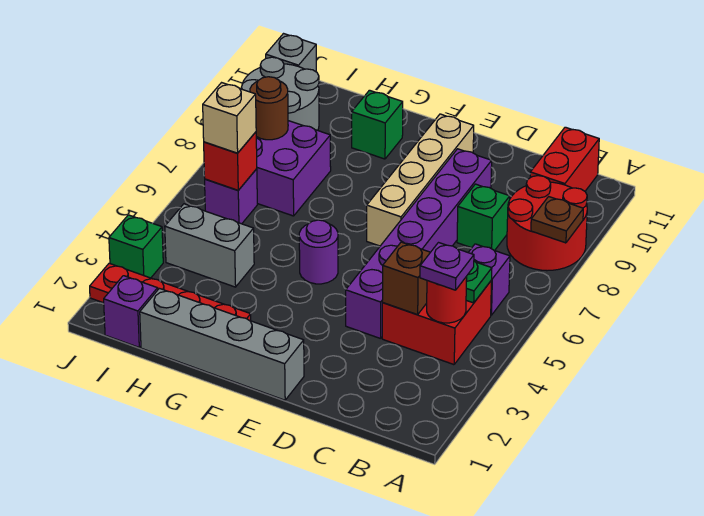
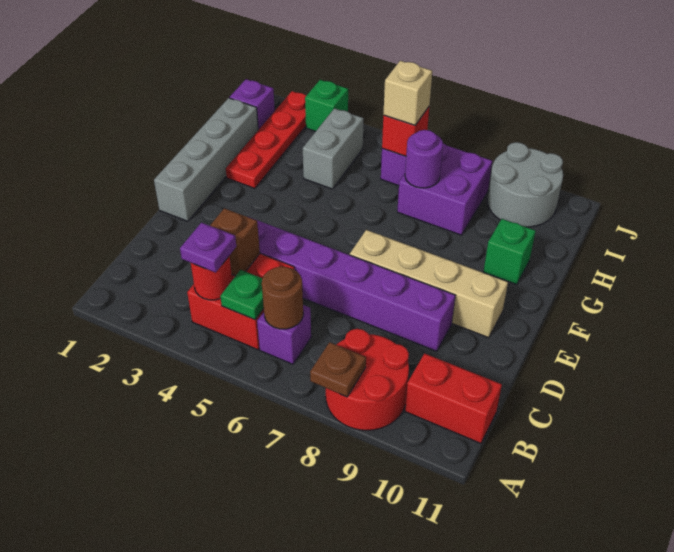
green 1x1 brick [457,184,510,251] -> none
purple 1x1 round brick [299,220,338,284] -> purple 1x1 round brick moved to [405,130,443,188]
brown 1x1 round brick [250,77,288,140] -> brown 1x1 round brick moved to [262,266,303,329]
grey 1x1 brick [266,34,316,72] -> none

